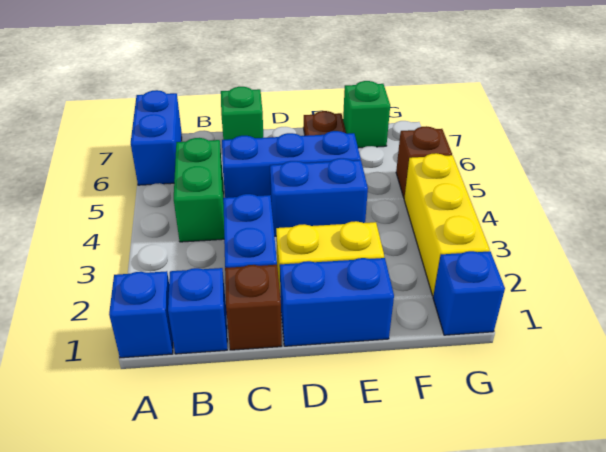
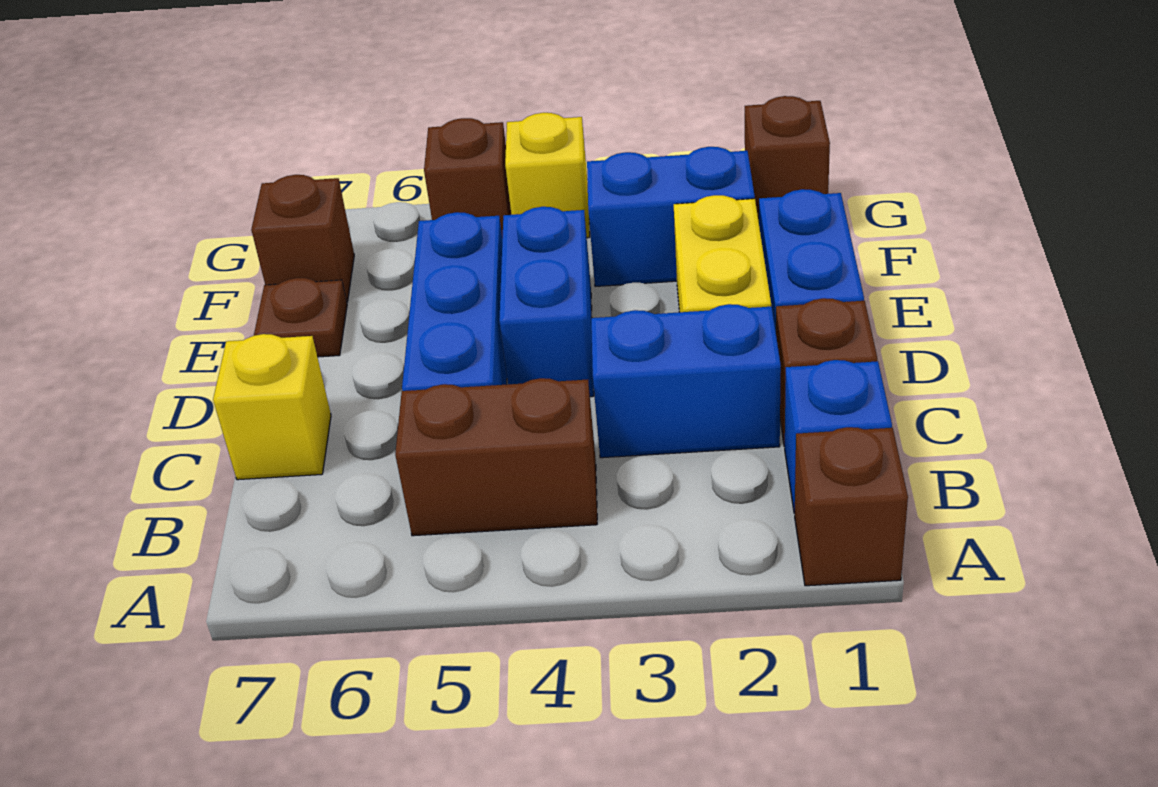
blue 1x1 brick [109,271,173,358] -> brown 1x1 brick [795,427,908,586]
blue 1x2 brick [131,90,182,185] -> blue 1x2 brick moved to [587,147,755,286]
green 1x2 brick [174,138,224,242] -> brown 1x2 brick [395,378,597,536]
green 1x1 brick [221,87,263,140] -> yellow 1x1 brick [213,334,331,480]
green 1x1 brick [343,81,390,148] -> brown 1x1 brick [251,175,354,302]
blue 1x1 brick [433,251,505,335] -> brown 1x1 brick [745,96,830,221]
yellow 1x3 brick [404,153,490,296] -> yellow 1x1 brick [505,113,590,238]

